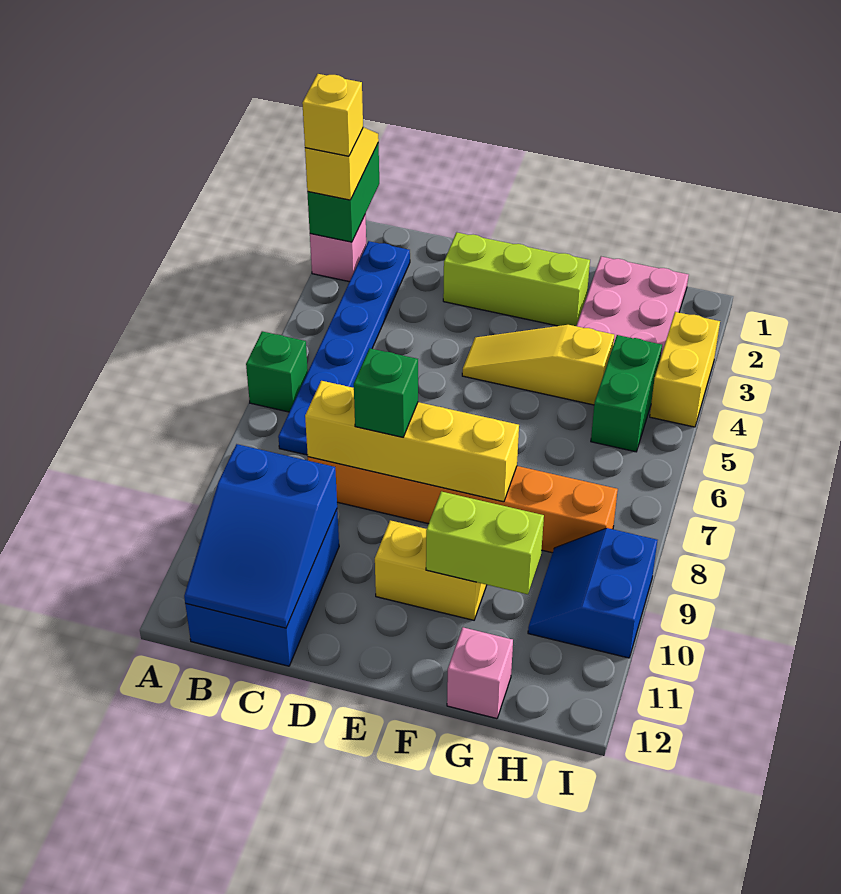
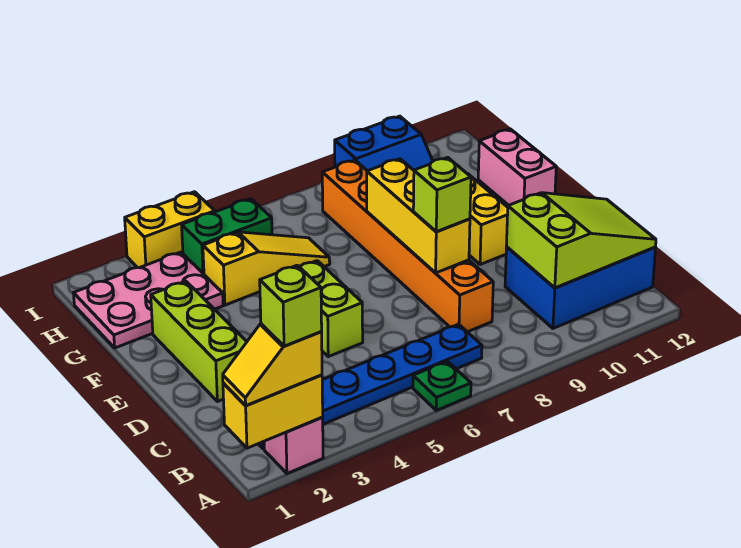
green 1x2 brick [307,142,379,242] -> yellow 1x2 brick [223,375,323,448]
yellow 1x1 brick [302,74,363,156] -> lime 1x1 brick [260,265,322,346]
green 1x1 brick [246,331,308,412] -> green 1x1 plate [413,361,471,410]
blue 2x3 slope [184,444,337,628] -> lime 2x3 slope [506,193,656,288]
yellow 1x4 brick [305,381,519,502] -> yellow 1x3 brick [367,159,470,273]
green 1x1 brick [354,348,418,437] -> lime 1x1 brick [413,157,471,232]
yellow 1x3 slope [462,325,614,405] -> yellow 1x3 slope turned to [203,232,330,305]
lime 1x2 brick [426,491,544,594] -> lime 1x2 brick moved to [300,261,363,357]
pink 1x1 brick [447,627,513,719] -> pink 1x2 brick [478,129,556,205]

